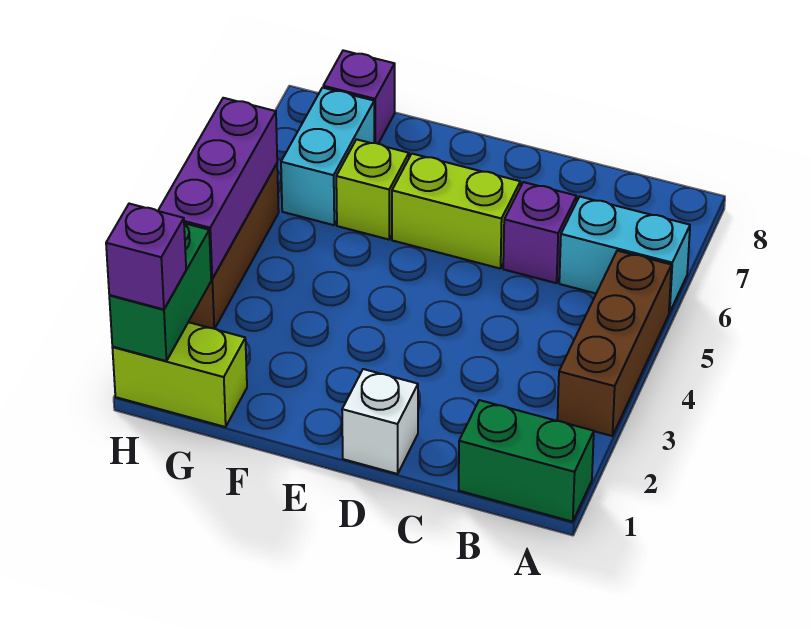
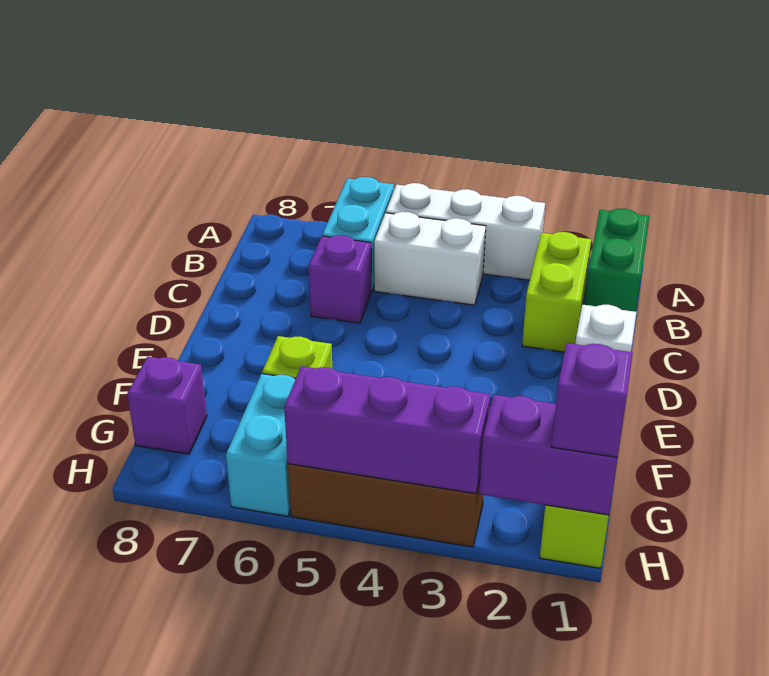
brown 1x3 brick [557,251,671,436] -> white 1x3 brick [386,183,545,280]
none -> white 1x2 brick [374,212,486,305]
lime 1x2 brick [392,154,520,269] -> lime 1x2 brick moved to [522,232,591,352]
cyan 1x2 brick [281,88,375,225] -> cyan 1x2 brick turned to [226,374,295,516]
green 1x2 brick [109,223,211,361] -> purple 1x2 brick [479,395,618,515]

